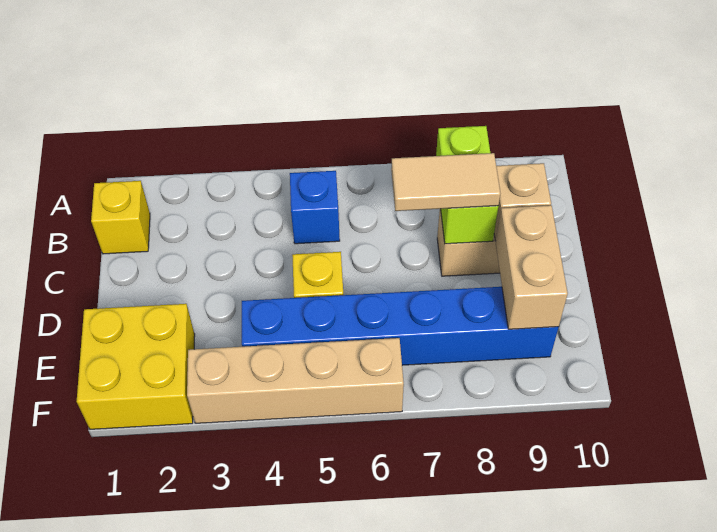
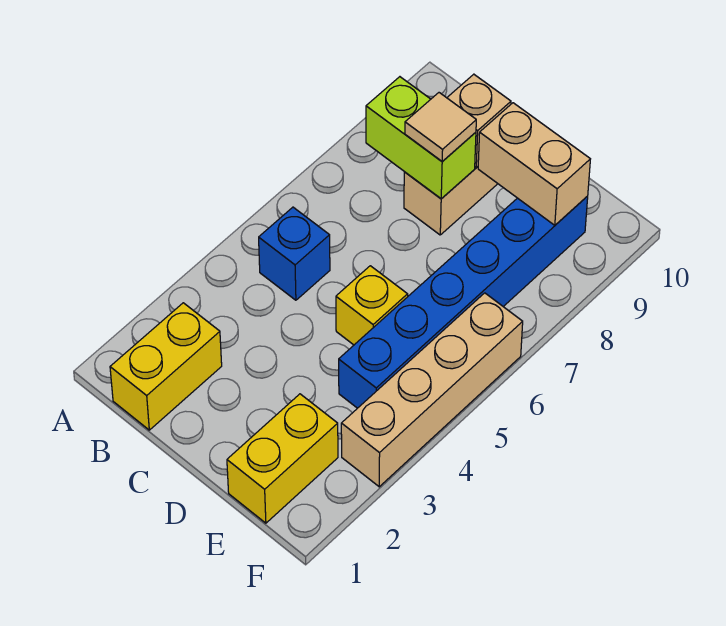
yellow 1x1 brick [91,181,150,254] -> yellow 1x2 brick [110,303,222,430]
tan 1x2 tile [391,153,500,211] -> tan 1x1 tile [405,93,476,161]
yellow 2x2 brick [77,304,195,429] -> yellow 1x2 brick [227,394,338,523]

